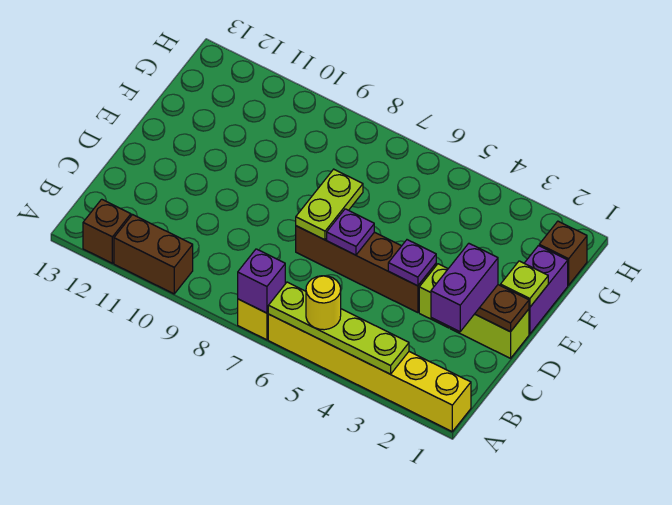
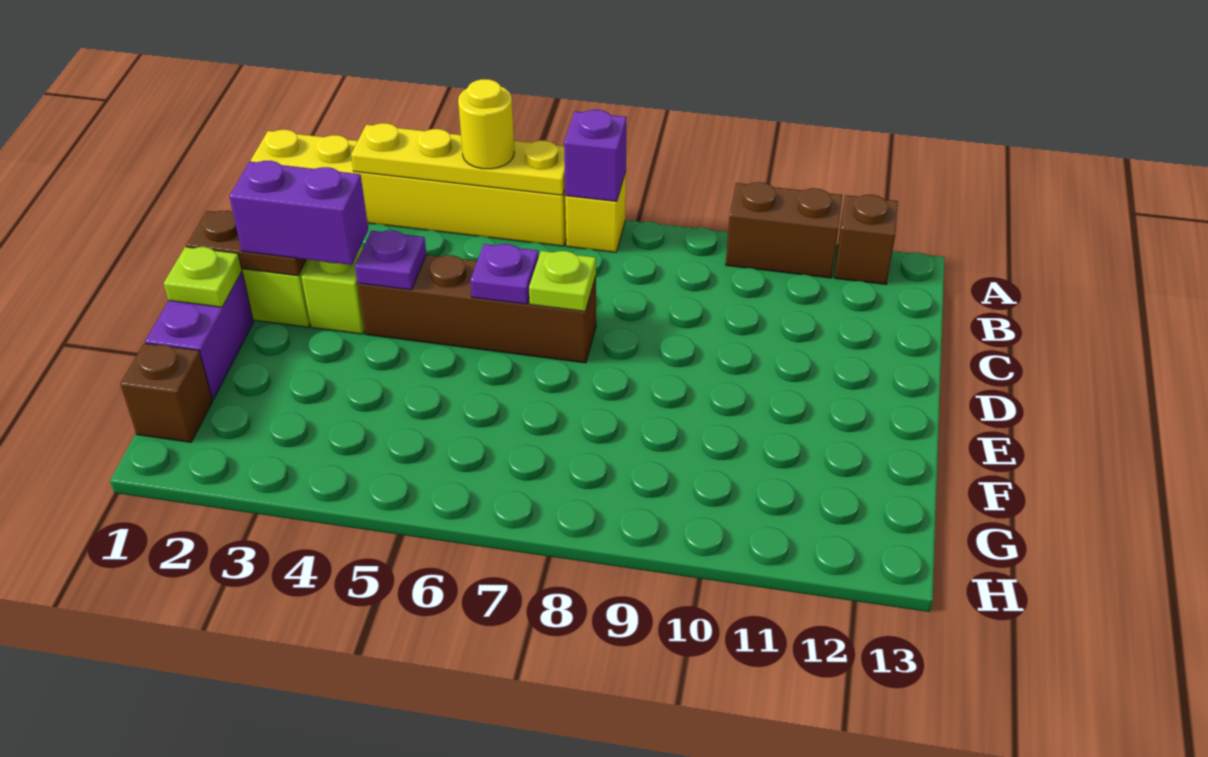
lime 1x4 plate [268,282,409,374] -> yellow 1x4 plate [351,123,565,195]
purple 1x2 brick [431,243,498,332] -> purple 1x2 brick turned to [229,161,368,265]
lime 1x2 plate [296,169,363,240] -> lime 1x1 plate [529,251,596,311]

